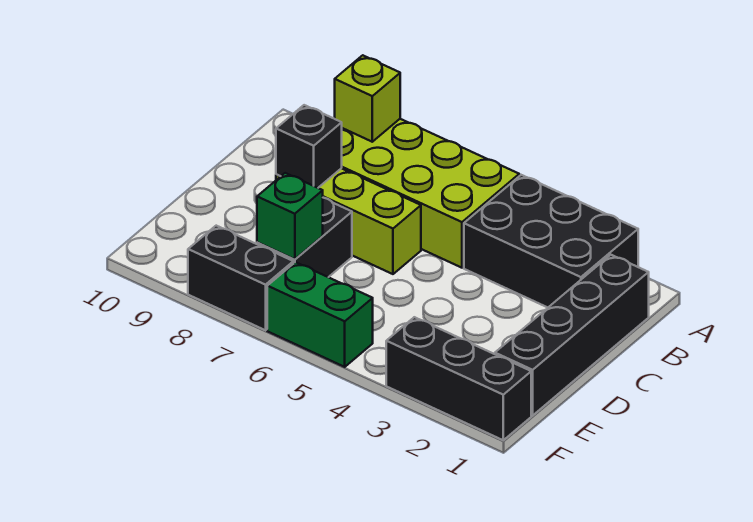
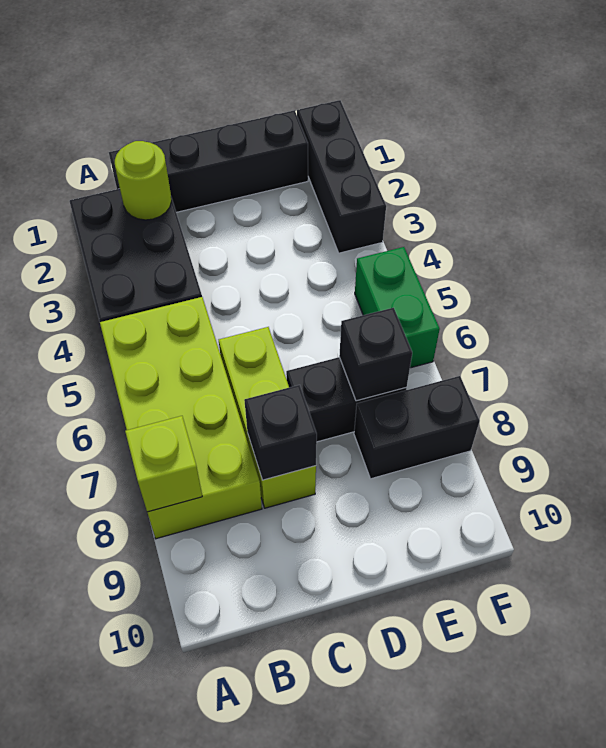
none -> lime 1x1 round brick [115,141,172,220]
green 1x1 brick [257,173,323,260] -> black 1x1 brick [339,308,412,401]
black 1x2 brick [188,226,293,330] -> black 1x2 brick turned to [354,376,480,479]

